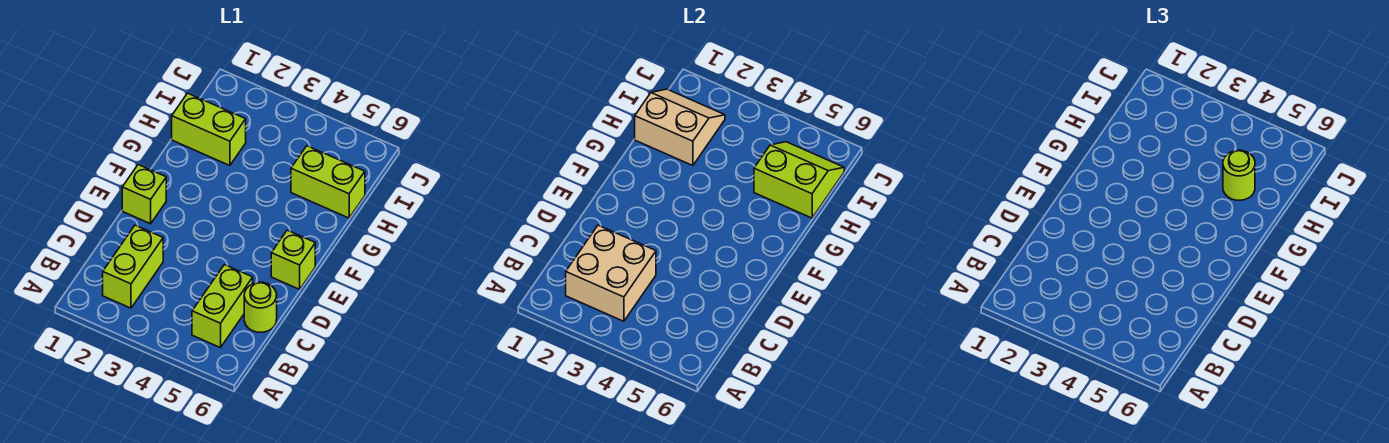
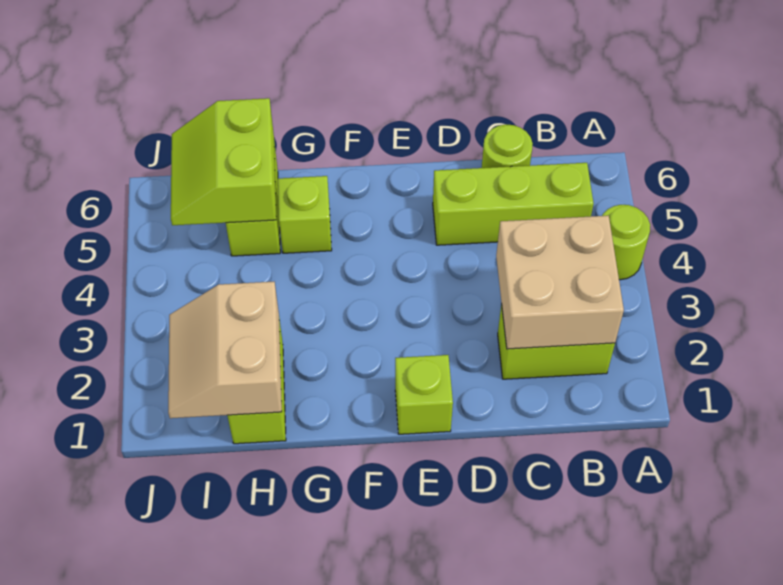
lime 1x2 brick [192,265,253,348] -> lime 1x3 brick [433,163,594,245]
lime 1x1 brick [271,230,315,289] -> lime 1x1 brick moved to [278,176,332,253]
lime 1x1 round brick [1223,150,1255,200] -> lime 1x1 round brick moved to [602,205,650,280]

